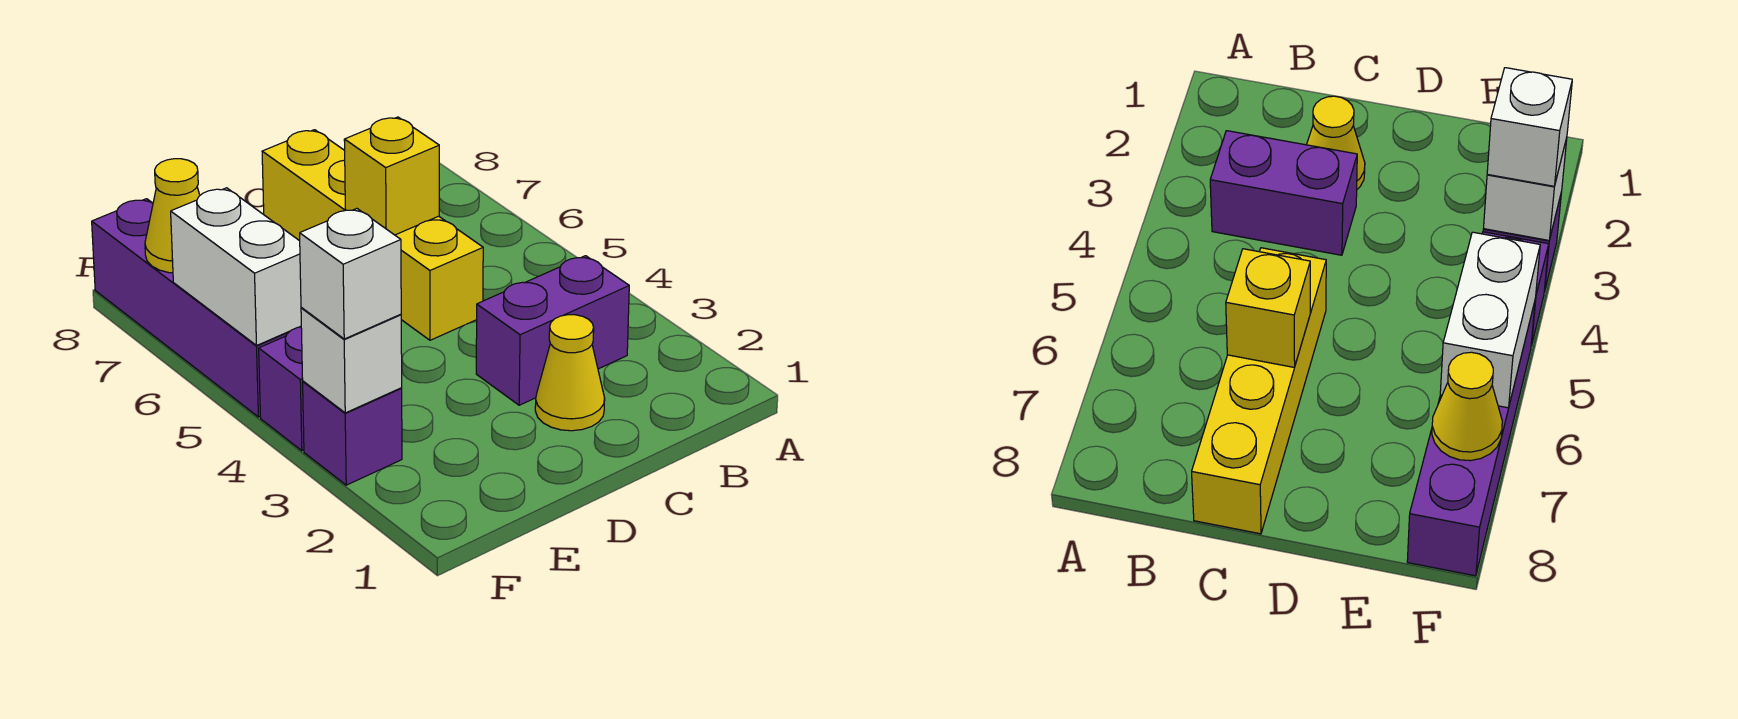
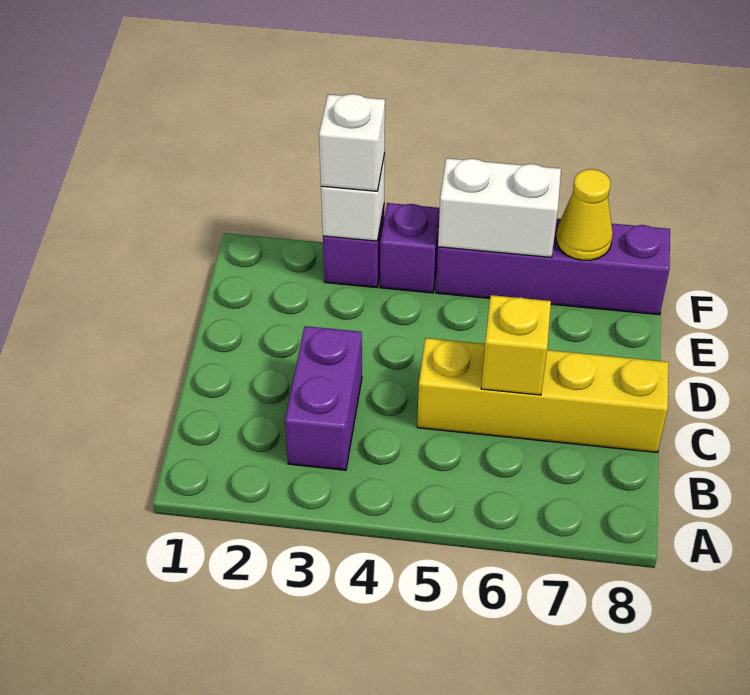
yellow 1x1 cone [535,315,605,431] -> none

